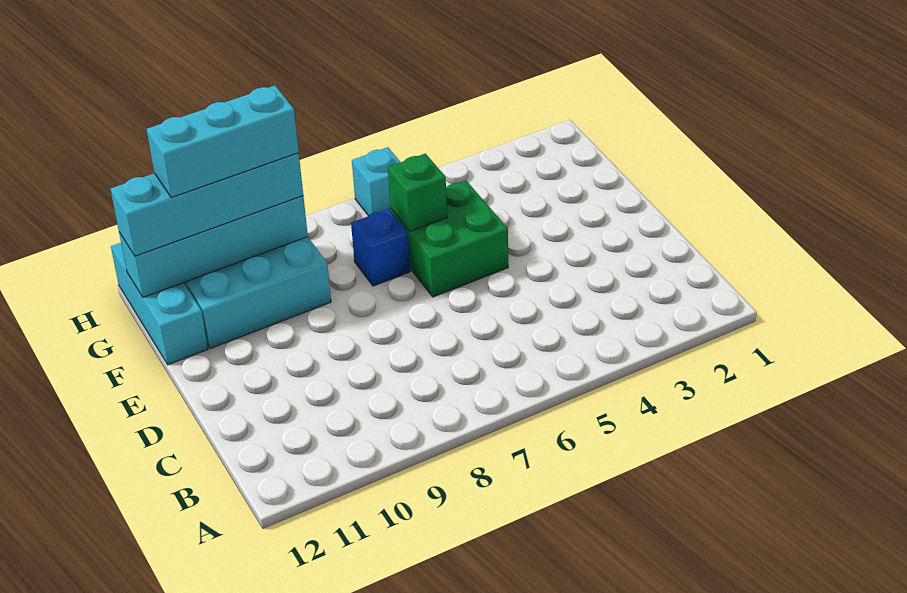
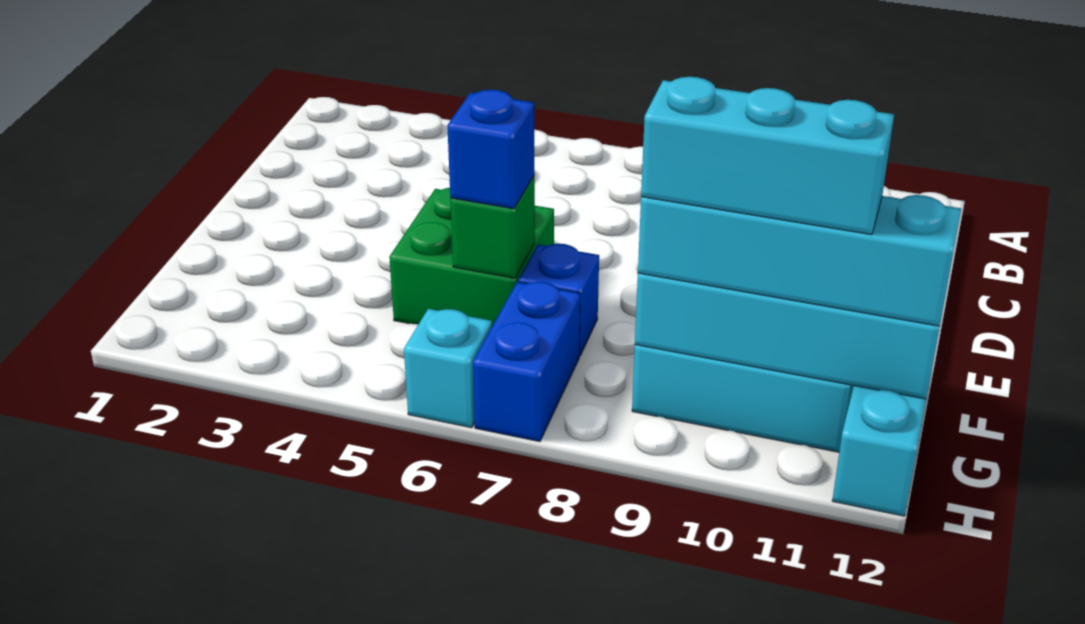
none -> blue 1x1 brick [447,90,535,209]
none -> blue 1x2 brick [473,282,581,442]

